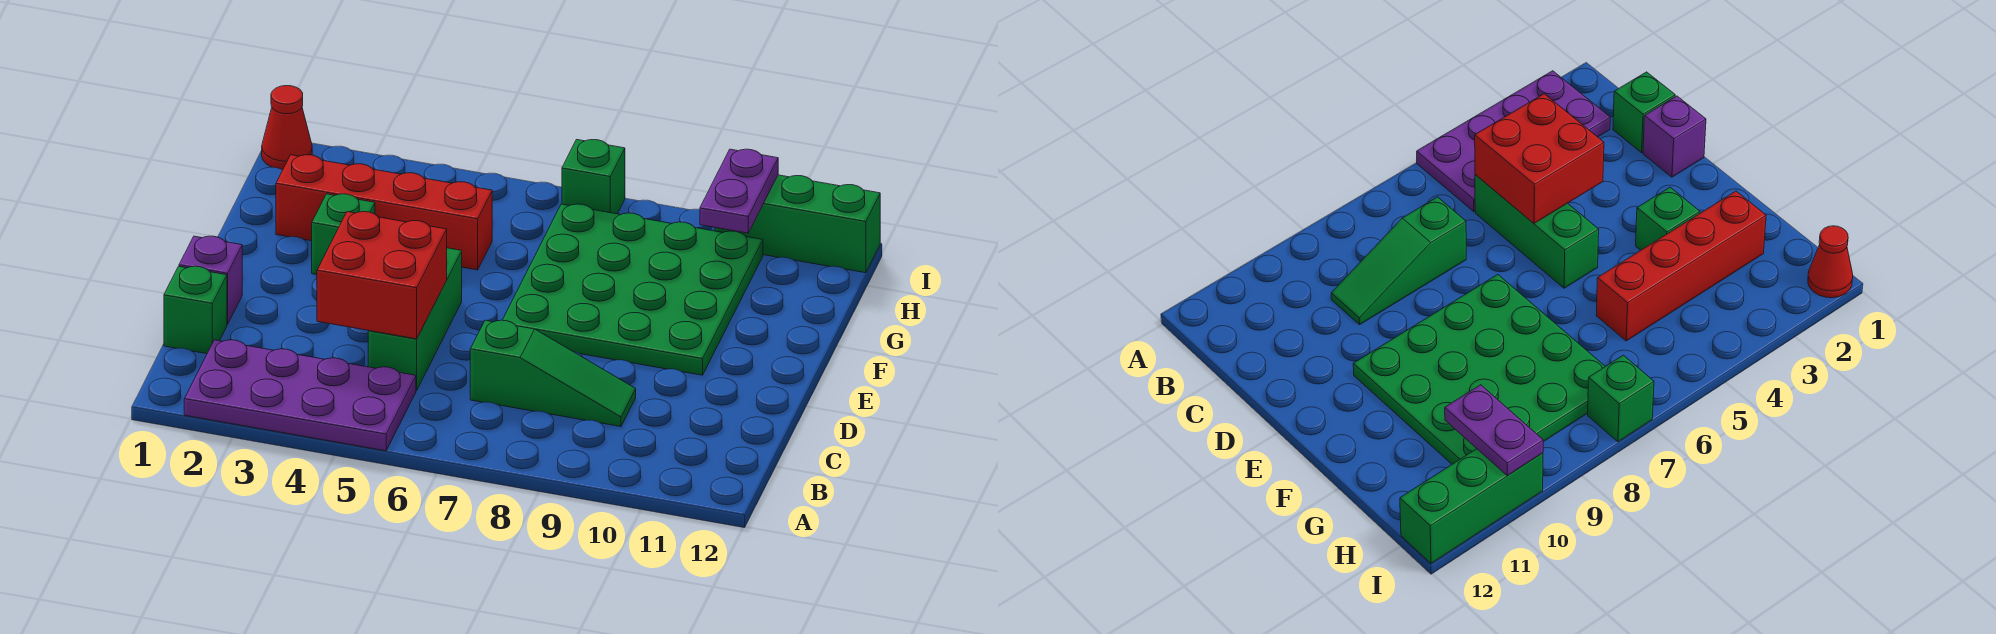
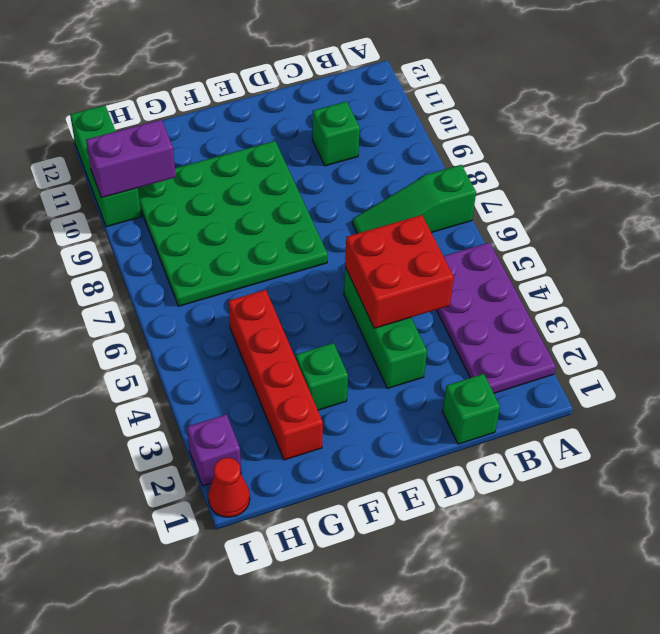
green 1x3 brick [368,248,462,391] -> green 1x3 brick turned to [344,267,427,389]
green 1x3 slope [470,320,636,427] -> green 1x3 slope turned to [352,165,476,233]
purple 1x1 brick [179,236,242,324] -> purple 1x1 brick moved to [187,414,241,486]
purple 1x2 plate [700,149,778,233] -> purple 1x2 brick [86,120,176,198]
green 1x1 brick [562,140,625,214] -> green 1x1 brick moved to [312,101,360,166]

